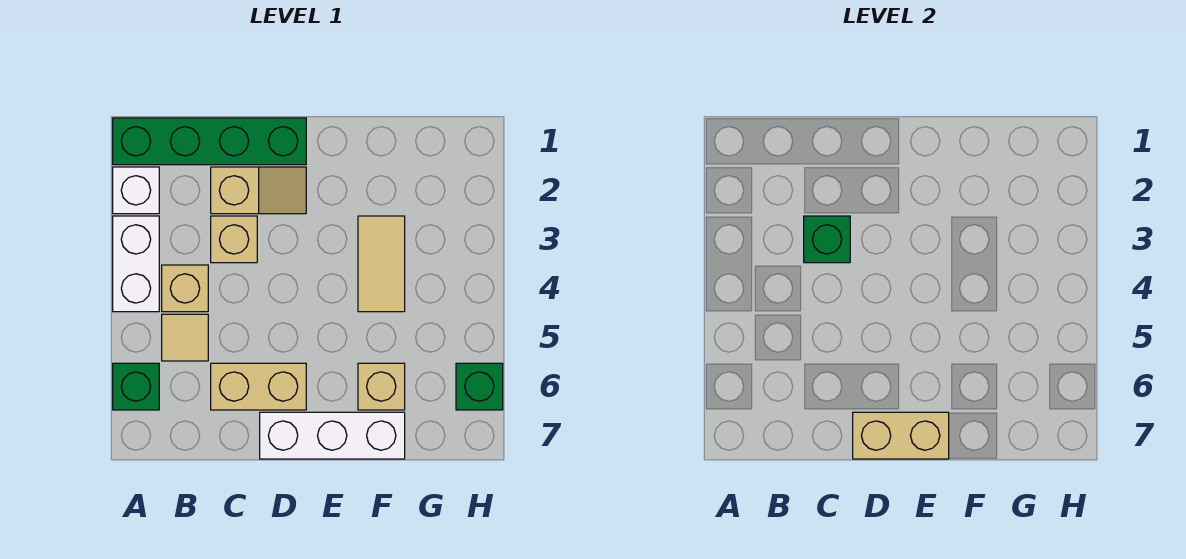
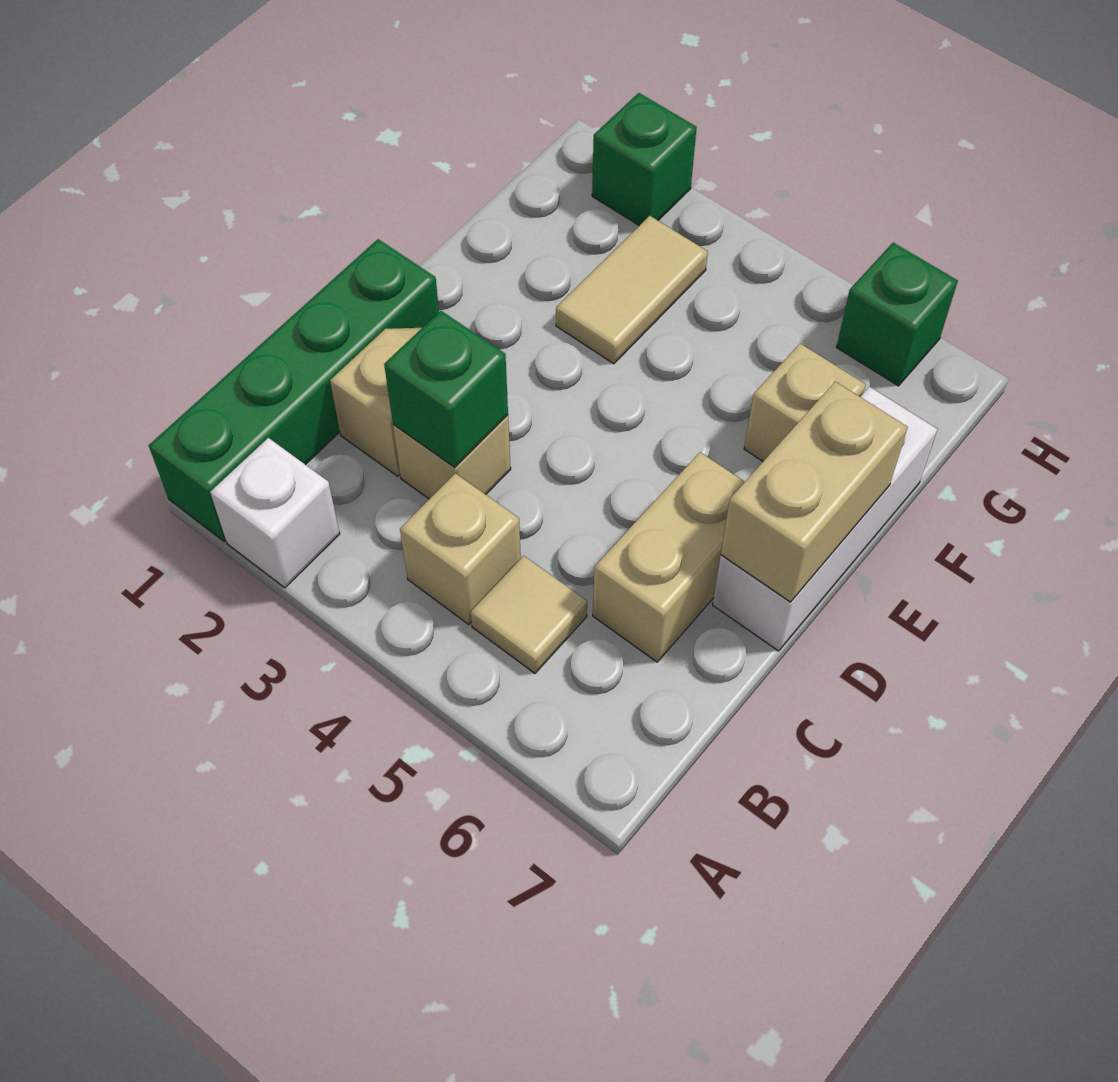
white 1x2 brick [113,216,159,312] -> none
green 1x1 brick [113,363,159,410] -> green 1x1 brick moved to [592,93,697,226]
tan 1x2 tile [358,216,405,312] -> tan 1x2 tile turned to [556,216,708,364]

